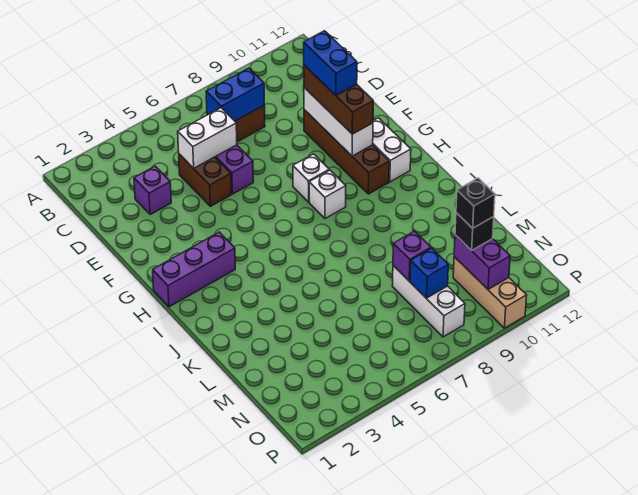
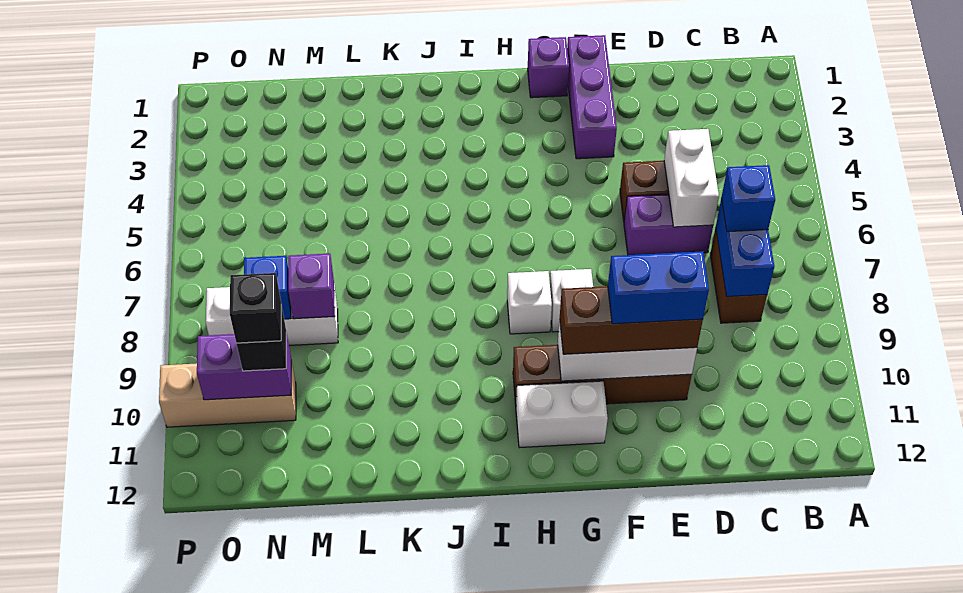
none -> blue 1x1 brick [721,165,775,232]
purple 1x1 brick [134,166,171,215] -> purple 1x1 brick moved to [528,37,569,98]
purple 1x3 brick [153,232,235,307] -> purple 1x3 brick moved to [567,35,617,159]

